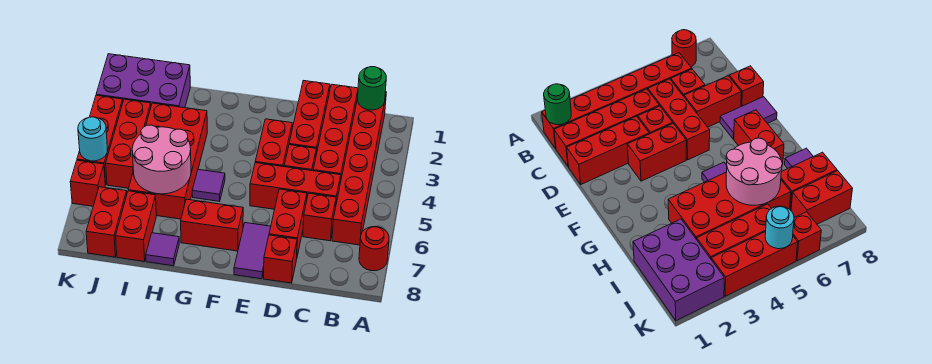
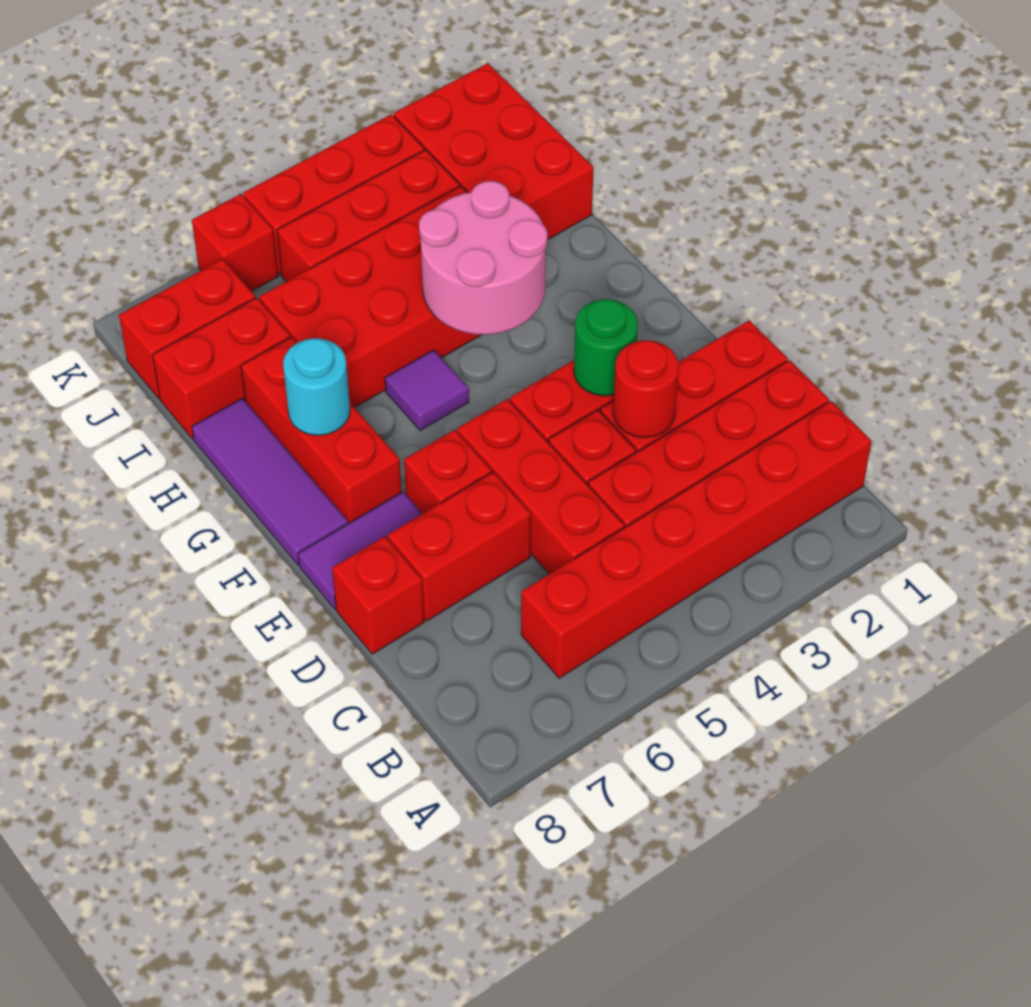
red 1x1 round brick [359,227,389,271] -> red 1x1 round brick moved to [613,340,679,438]
green 1x1 round brick [358,67,386,110] -> green 1x1 round brick moved to [574,299,638,396]
red 1x1 brick [303,193,336,241] -> red 1x1 brick moved to [404,430,492,513]
red 1x2 brick [181,199,243,251] -> red 1x3 brick [241,337,402,524]
pink 2x2 round brick [132,125,191,194] -> pink 2x2 round brick moved to [419,181,547,335]
purple 1x1 tile [146,233,179,266] -> purple 1x3 tile [192,398,348,565]
purple 2x3 brick [96,54,190,108] -> red 2x3 brick [394,63,594,240]
cyan 1x1 round brick [78,117,107,161] -> cyan 1x1 round brick moved to [283,338,350,435]

